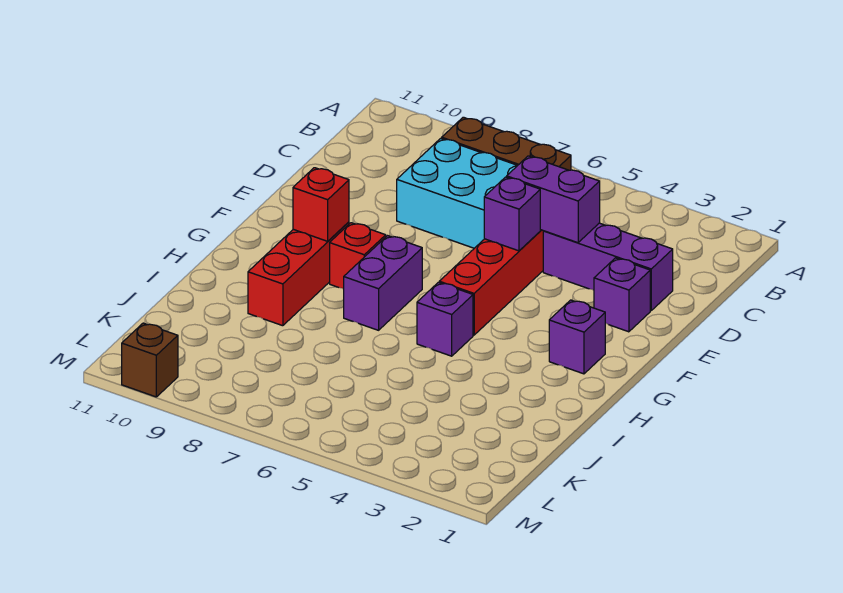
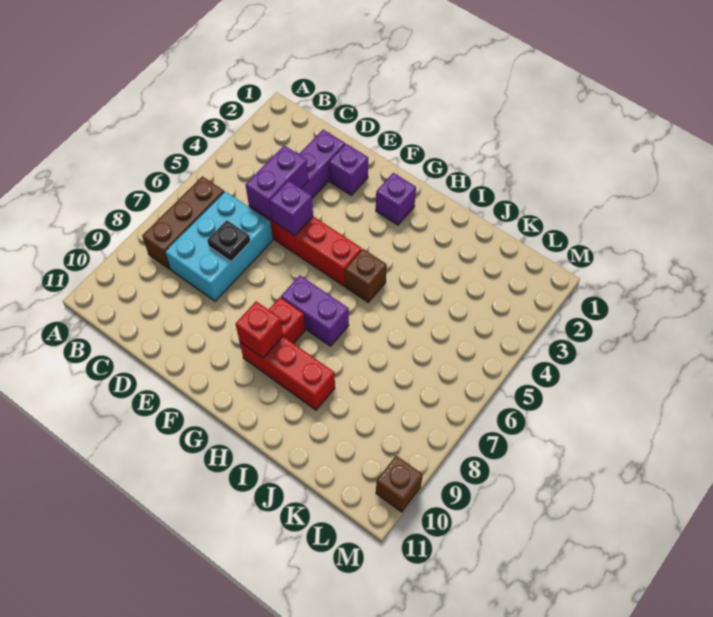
none -> black 1x1 plate [207,220,250,262]
purple 1x1 brick [417,282,473,356] -> brown 1x1 brick [345,249,387,302]

